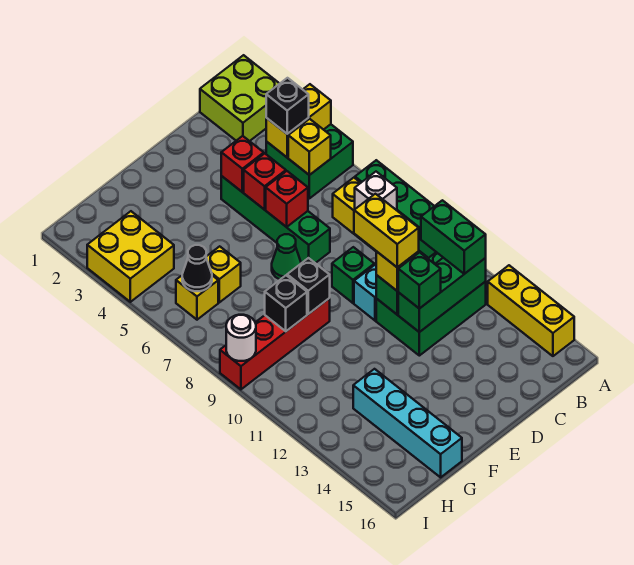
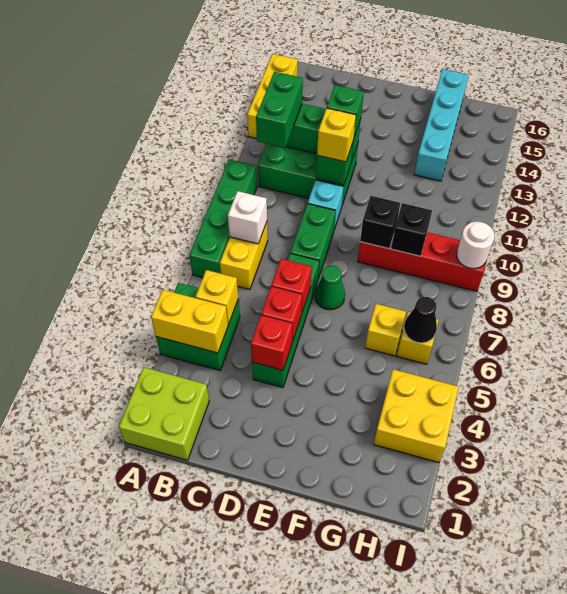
black 1x1 brick [266,78,309,134] -> none
green 1x1 brick [332,247,374,303] -> green 1x2 brick [290,204,336,278]
yellow 1x2 brick [354,194,419,267] -> none

